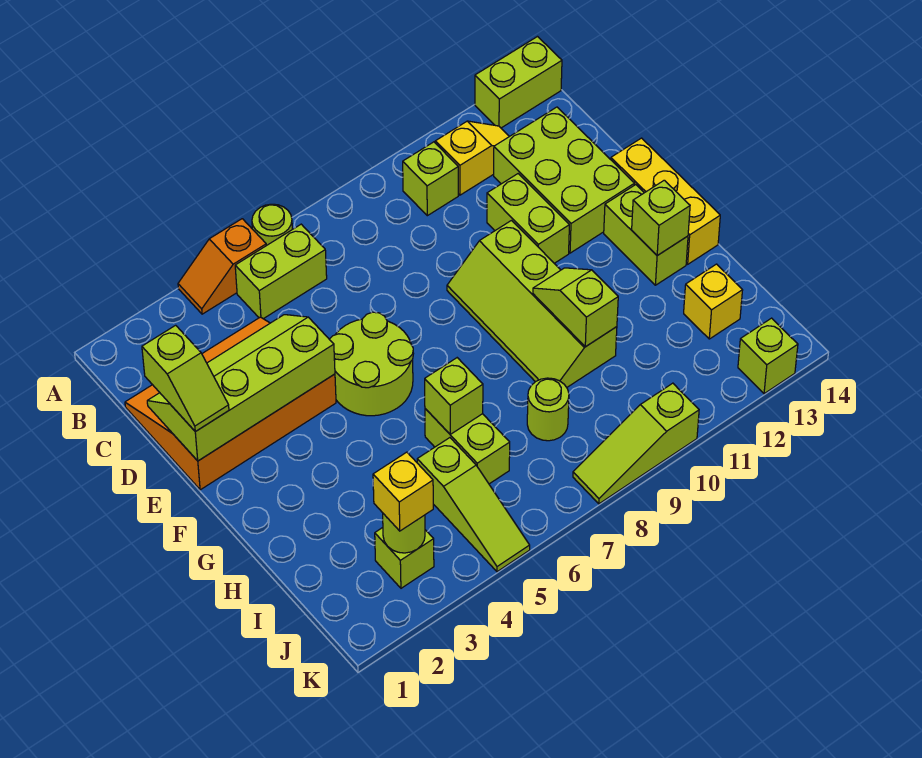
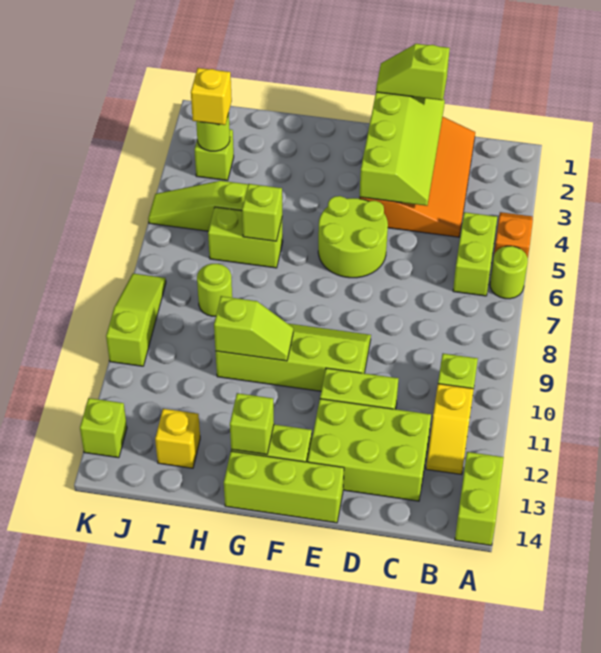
yellow 1x3 brick [611,138,720,264] -> lime 1x3 brick [224,451,344,523]

